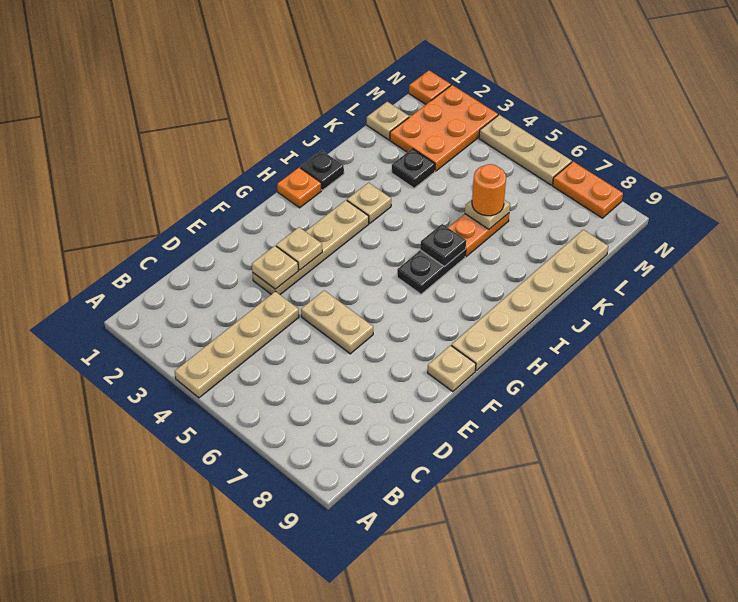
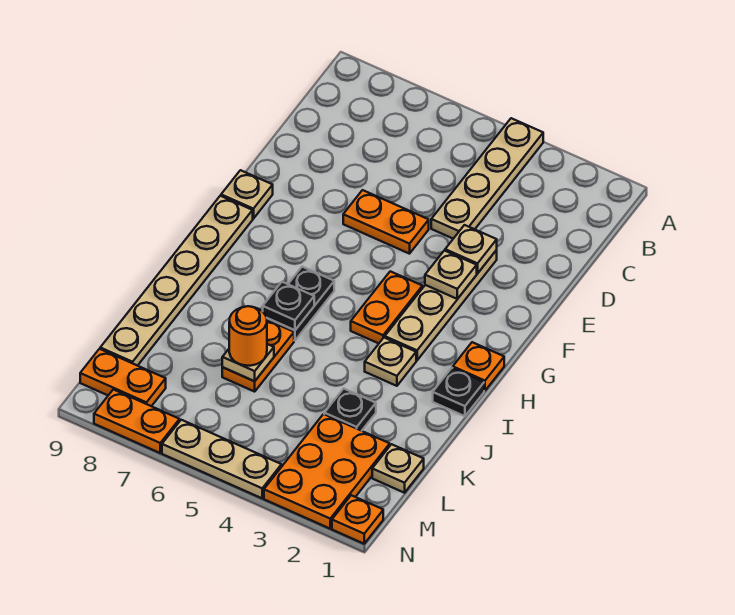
tan 1x2 plate [301,290,373,354] -> orange 1x2 plate [343,190,429,254]
none -> orange 1x2 plate [351,271,422,343]
none -> orange 1x2 plate [80,349,166,406]

